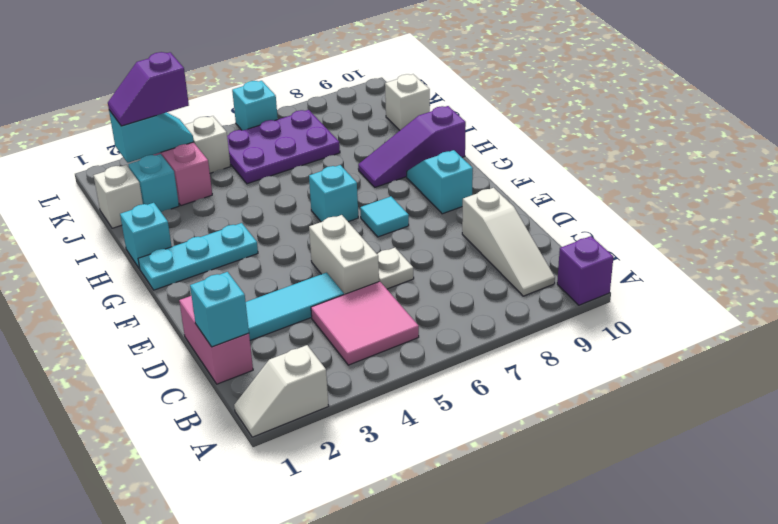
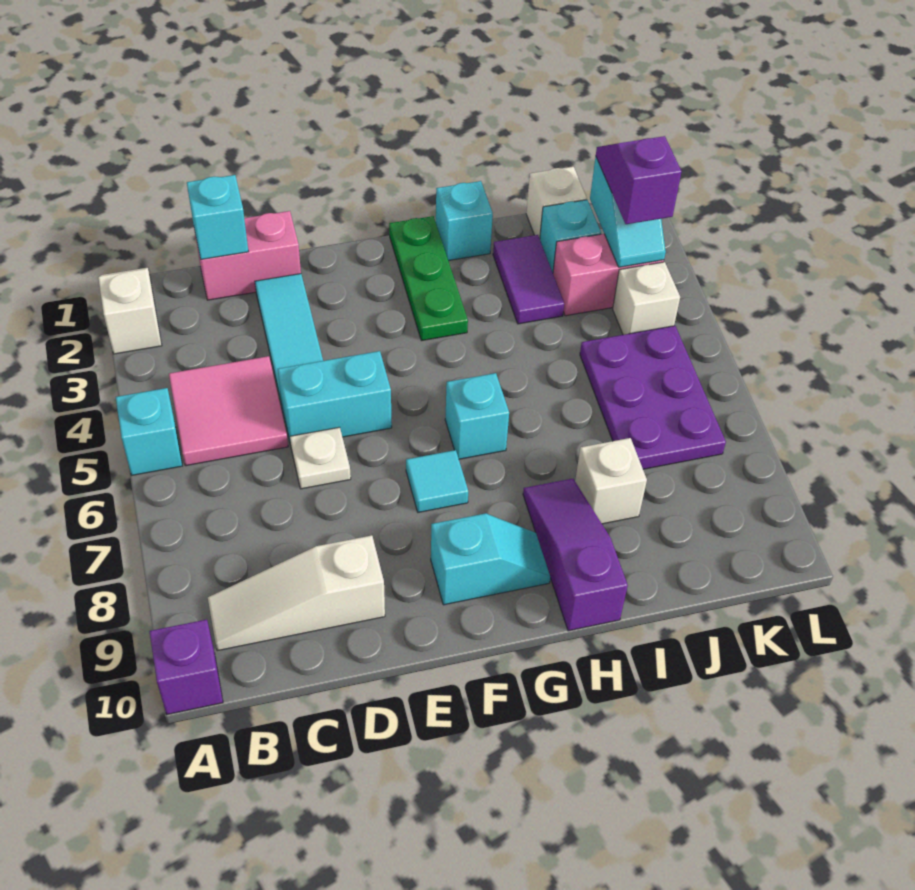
white 1x2 brick [309,215,379,295] -> cyan 1x2 brick [278,351,392,445]
cyan 1x3 plate [138,223,258,290] -> green 1x3 plate [389,216,468,341]
none -> purple 1x2 tile [493,235,564,324]
white 1x1 brick [385,74,430,130] -> white 1x1 brick moved to [575,438,647,524]
cyan 1x1 brick [232,81,278,130] -> cyan 1x1 brick moved to [116,388,182,475]

